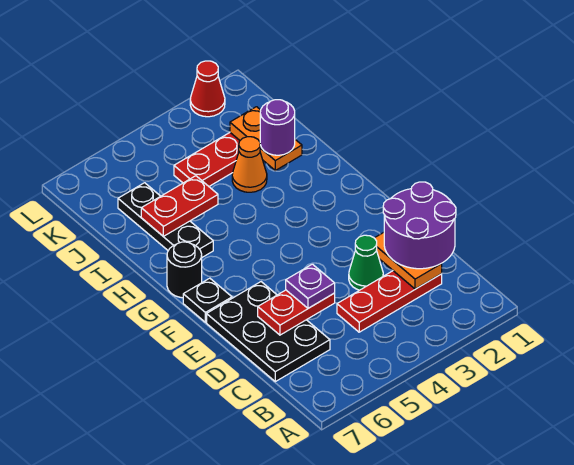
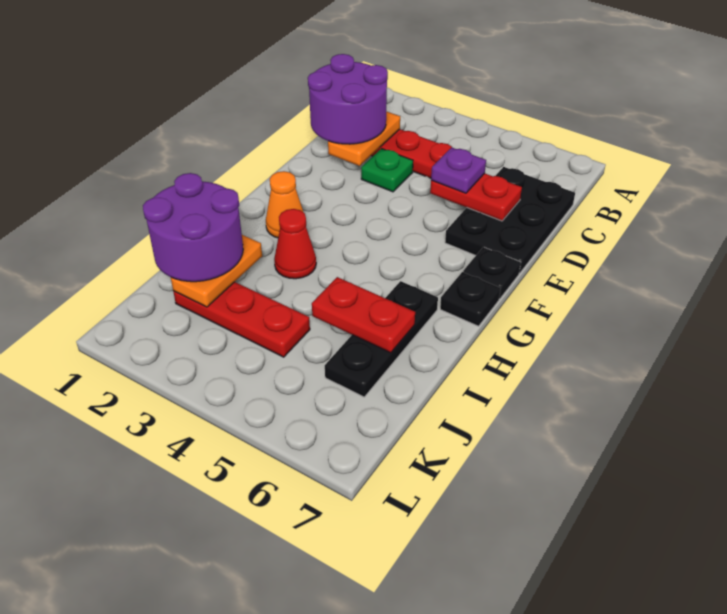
green 1x1 cone [349,235,383,290] -> green 1x1 plate [361,149,413,192]
black 1x1 round brick [167,242,202,298] -> black 1x1 plate [440,272,501,326]
purple 1x1 round brick [260,100,295,155] -> purple 2x2 round brick [143,173,243,282]
orange 1x1 cone [232,137,267,192] -> orange 1x1 cone moved to [266,171,303,238]
red 1x1 cone [190,61,225,117] -> red 1x1 cone moved to [274,209,316,279]

